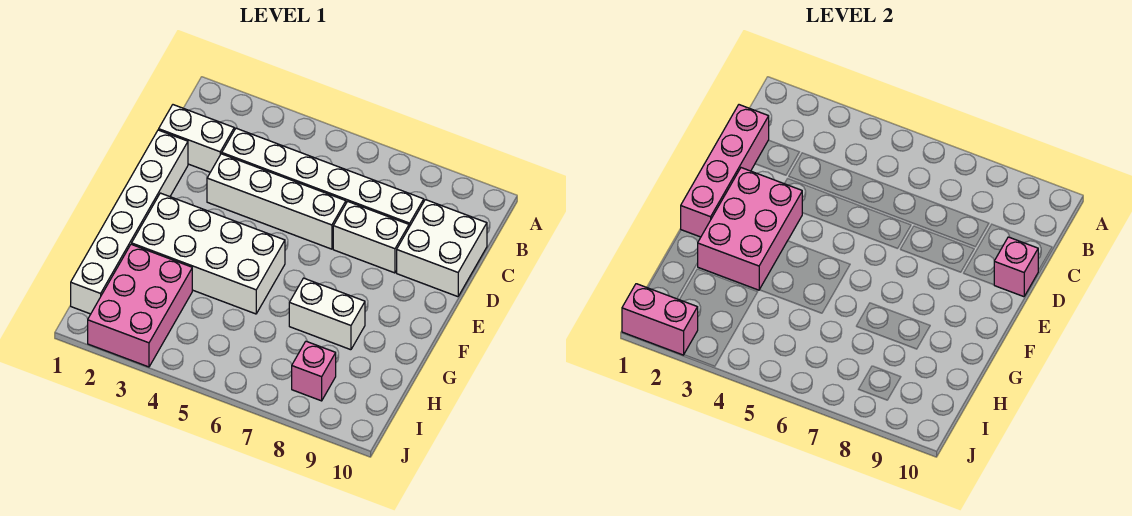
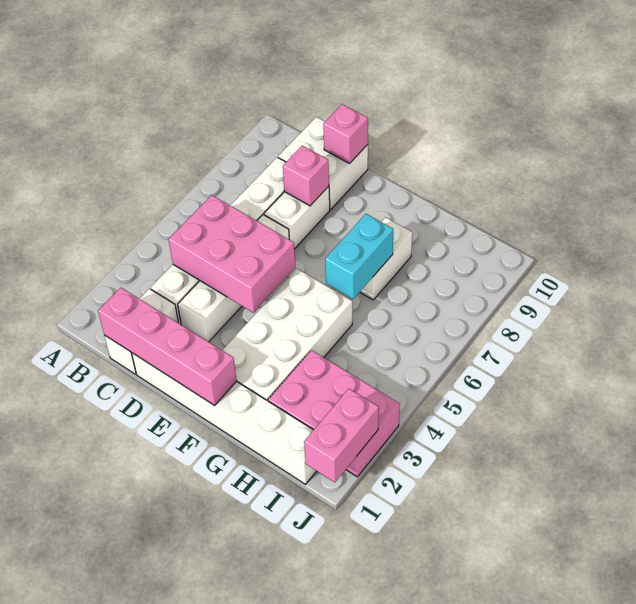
pink 2x3 brick [698,168,802,290] -> pink 2x3 brick moved to [168,195,295,313]
none -> cyan 1x2 brick [325,214,393,299]
pink 1x1 brick [292,341,336,401] -> pink 1x1 brick moved to [283,146,329,206]

